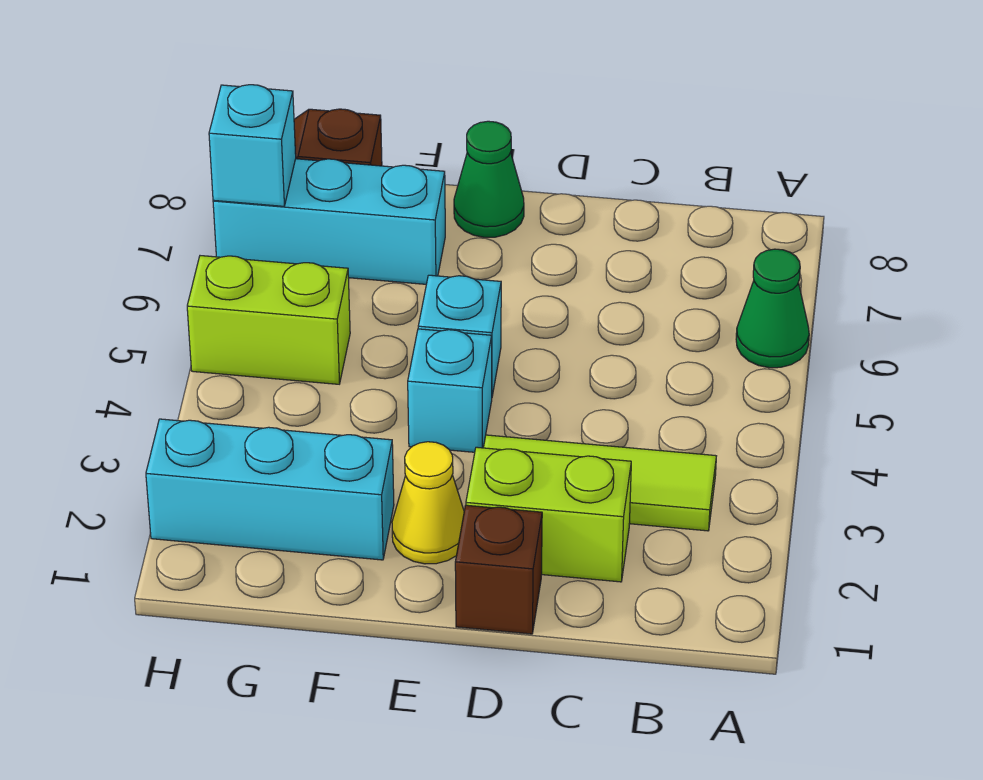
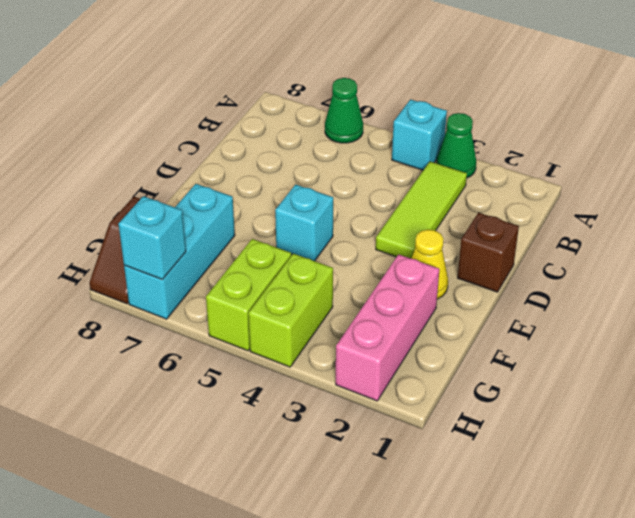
lime 1x2 brick [466,447,631,582] -> lime 1x2 brick moved to [248,254,333,367]
cyan 1x1 brick [408,329,492,452] -> cyan 1x1 brick moved to [392,99,447,170]
green 1x1 cone [454,121,524,237] -> green 1x1 cone moved to [436,113,476,178]
cyan 1x3 brick [146,419,394,560] -> pink 1x3 brick [336,254,439,401]

